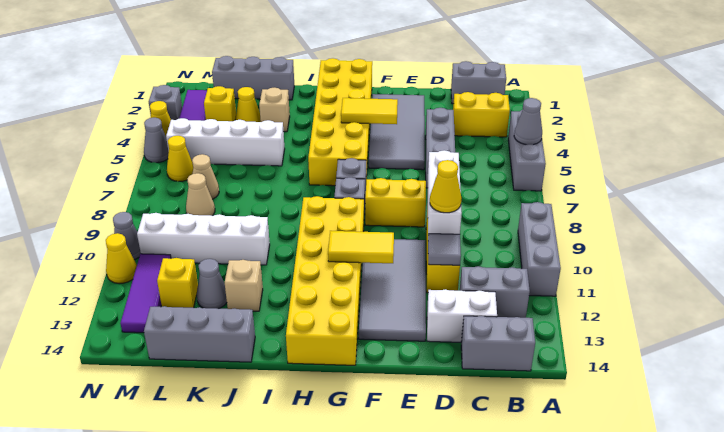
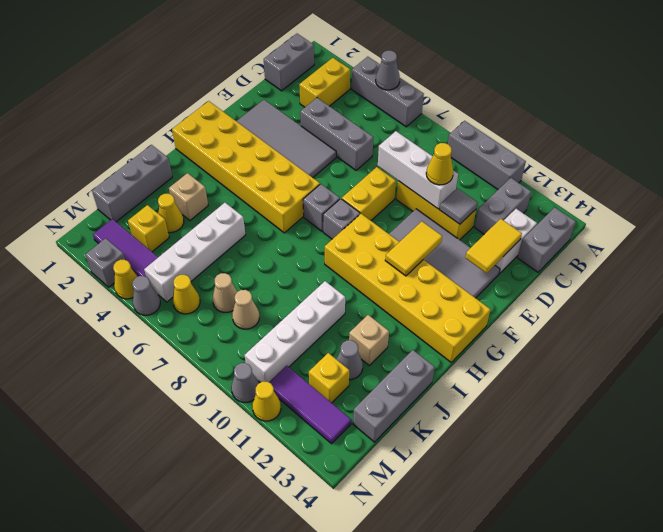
yellow 1x2 tile [341,98,398,124] -> yellow 1x2 tile moved to [465,219,522,273]

